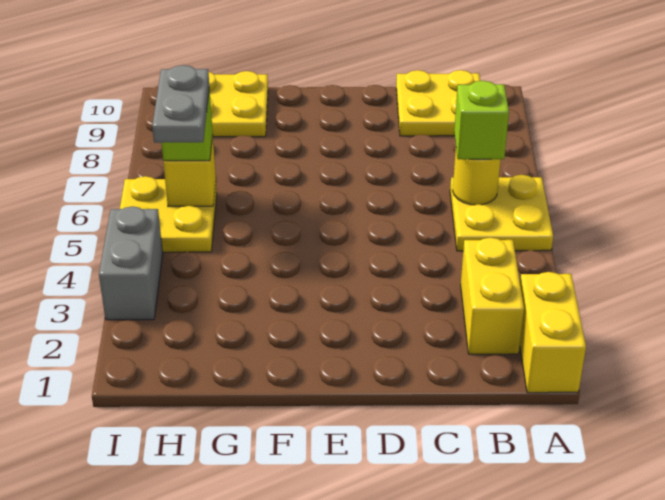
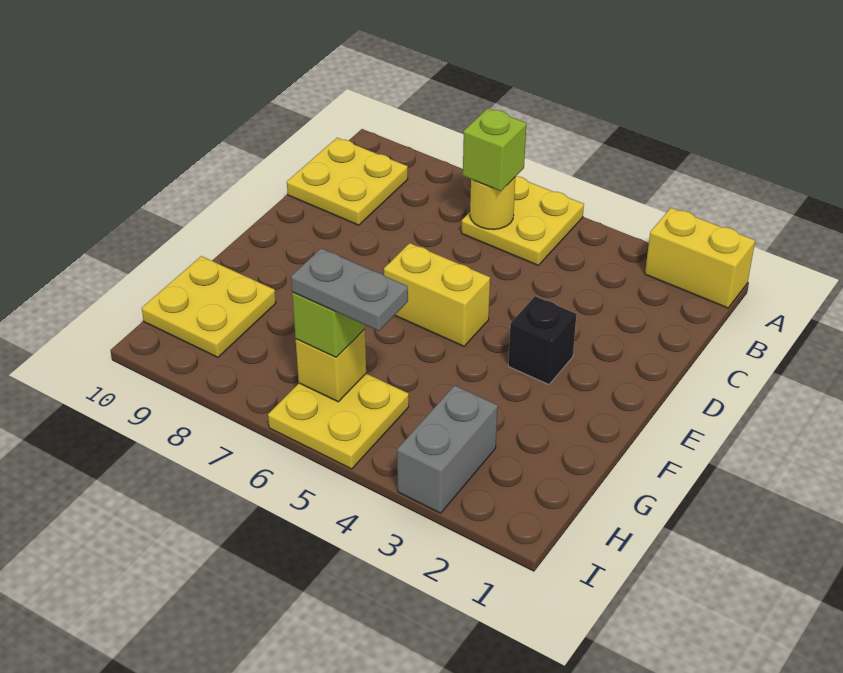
yellow 1x2 brick [461,238,524,354] -> yellow 1x2 brick moved to [384,243,490,346]
none -> black 1x1 brick [508,296,576,384]
grey 1x2 brick [99,206,163,320] -> grey 1x2 brick turned to [397,385,498,513]

